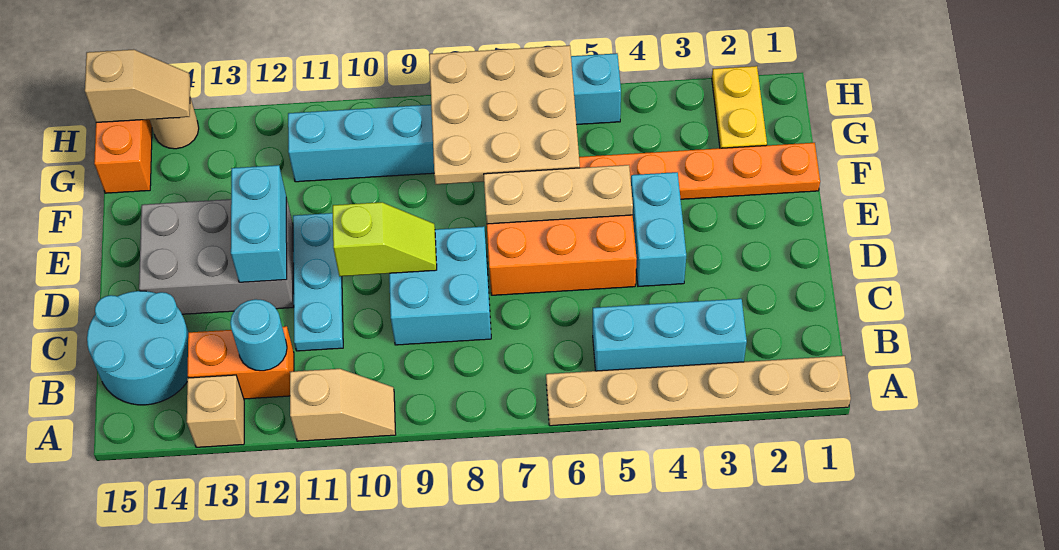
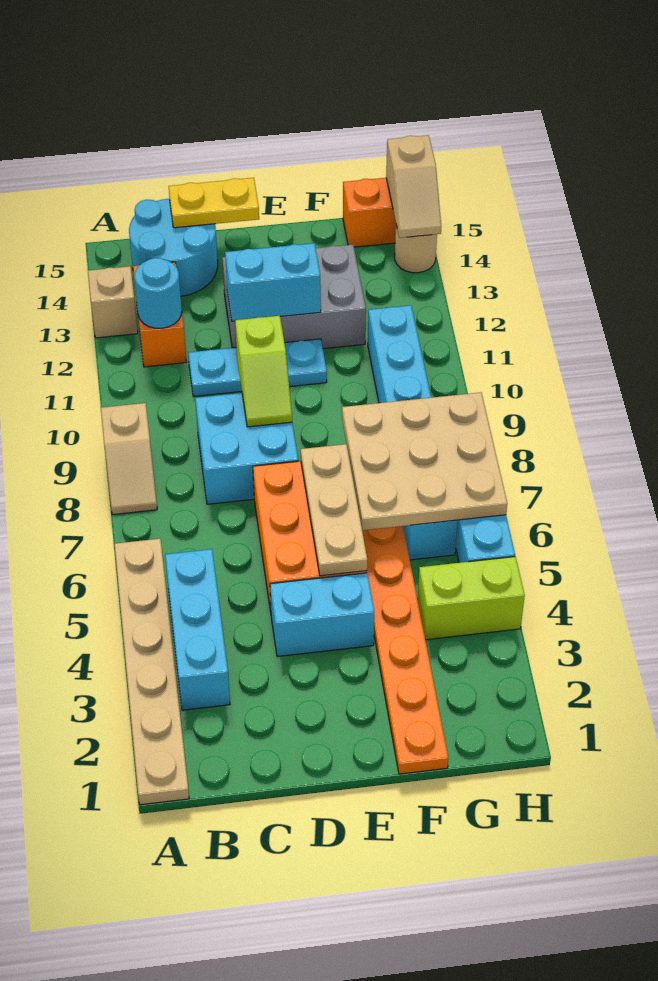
tan 1x2 slope [290,369,396,441] -> tan 1x2 slope moved to [101,403,157,515]
grey 2x3 brick [139,197,294,314] -> grey 2x3 brick turned to [222,244,366,349]
yellow 1x2 plate [712,66,767,148] -> yellow 1x2 plate moved to [169,178,259,228]
none -> lime 1x2 brick [418,557,525,640]

